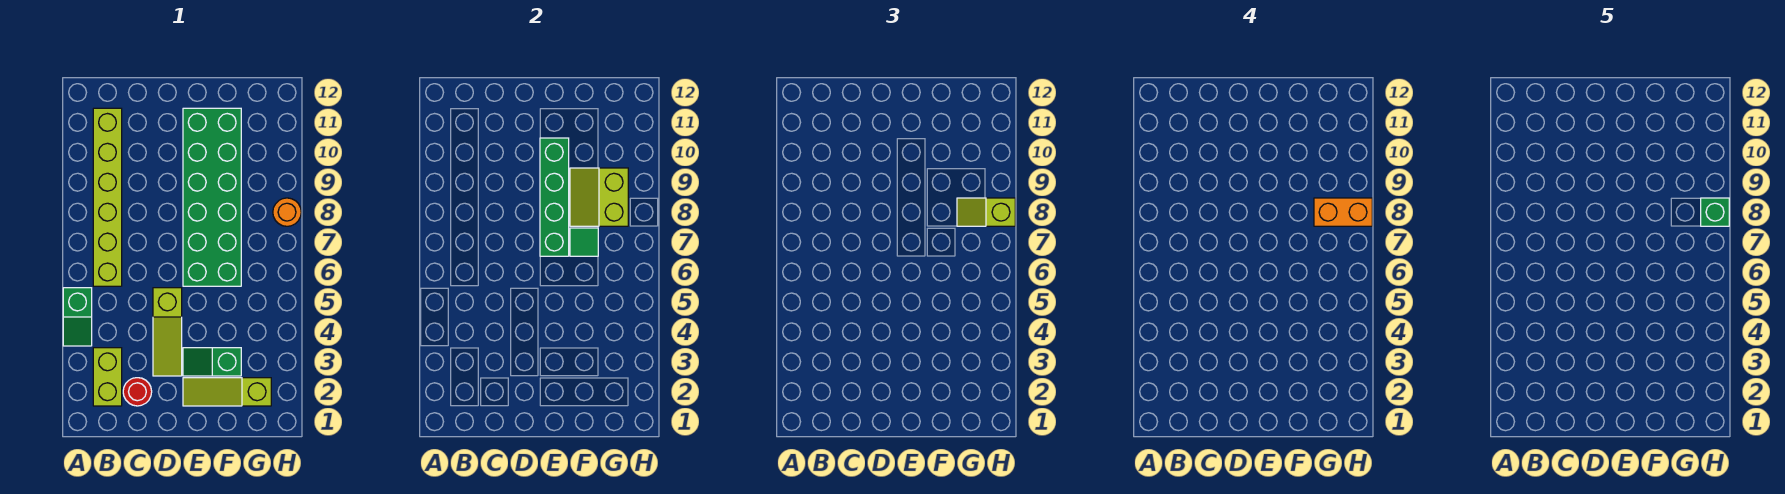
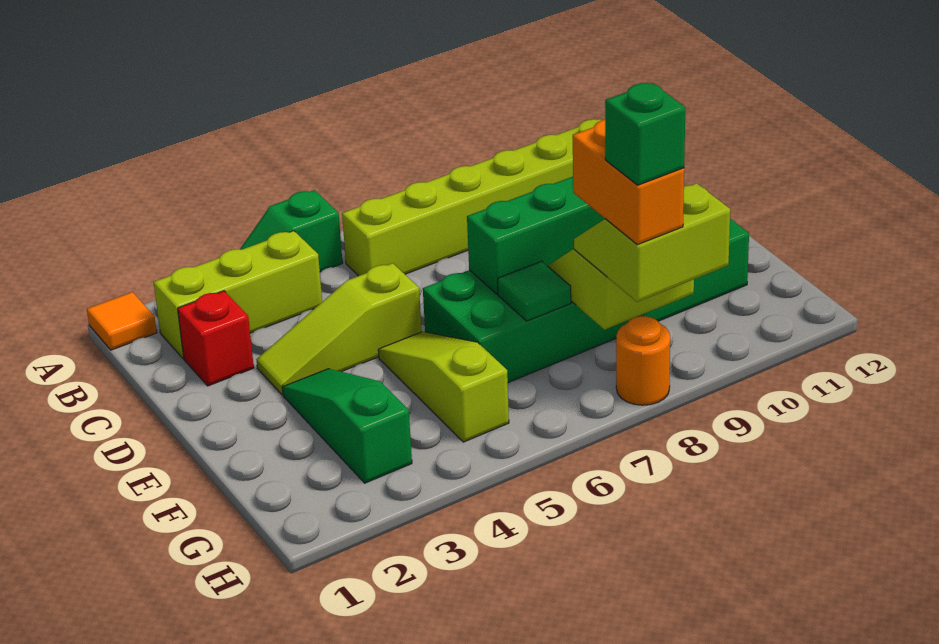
none -> orange 1x1 tile [87,292,157,350]
lime 1x2 brick [93,348,122,406] -> lime 1x3 brick [154,231,322,359]
red 1x1 round brick [123,378,152,406] -> red 1x1 brick [178,291,254,386]
lime 1x3 slope [183,378,271,406] -> lime 1x3 slope moved to [378,332,509,442]
green 1x2 slope [183,348,241,376] -> green 1x3 slope [282,369,412,483]
lime 1x2 slope [957,198,1015,226] -> lime 2x2 slope [574,184,730,302]

